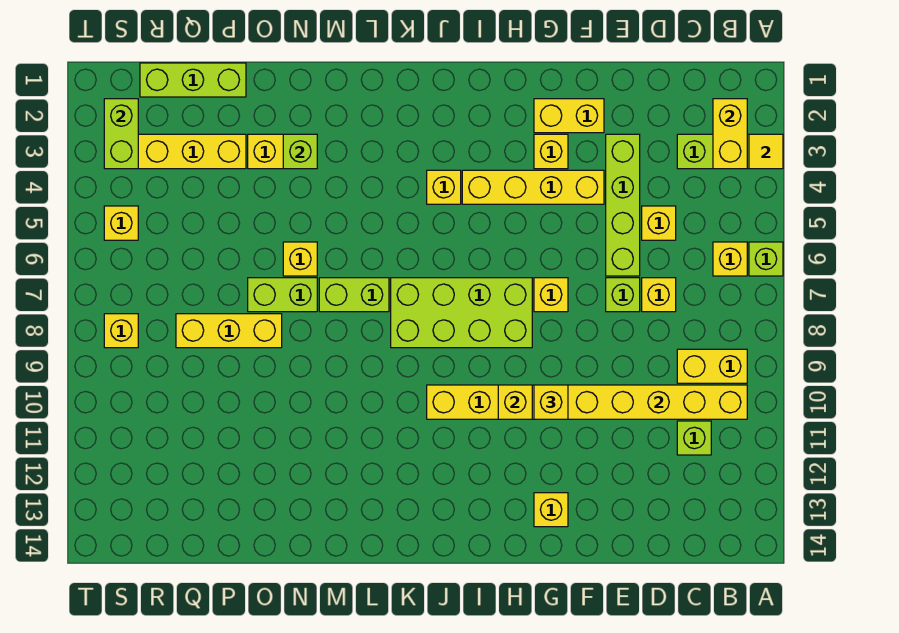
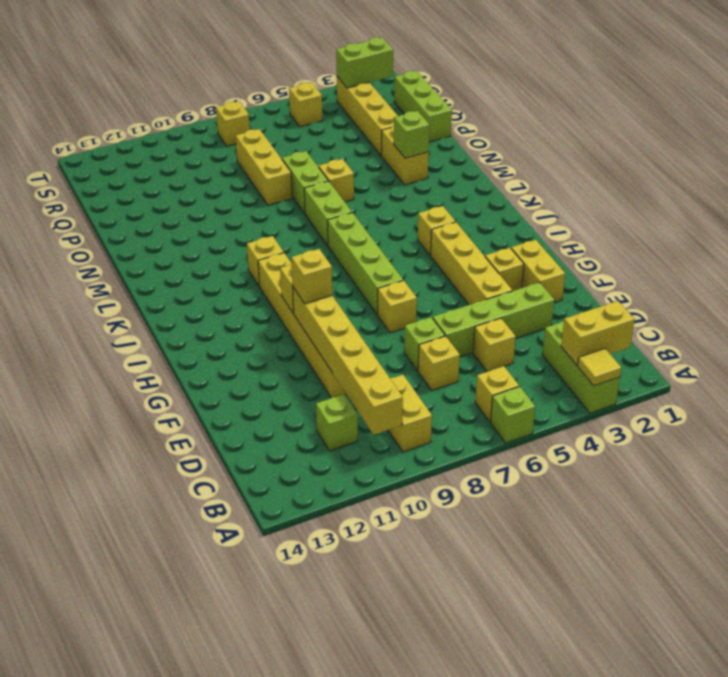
yellow 1x1 brick [534,493,568,527] -> yellow 1x1 brick moved to [247,236,284,286]
lime 2x4 brick [391,278,532,348] -> lime 1x4 brick [328,213,403,314]

